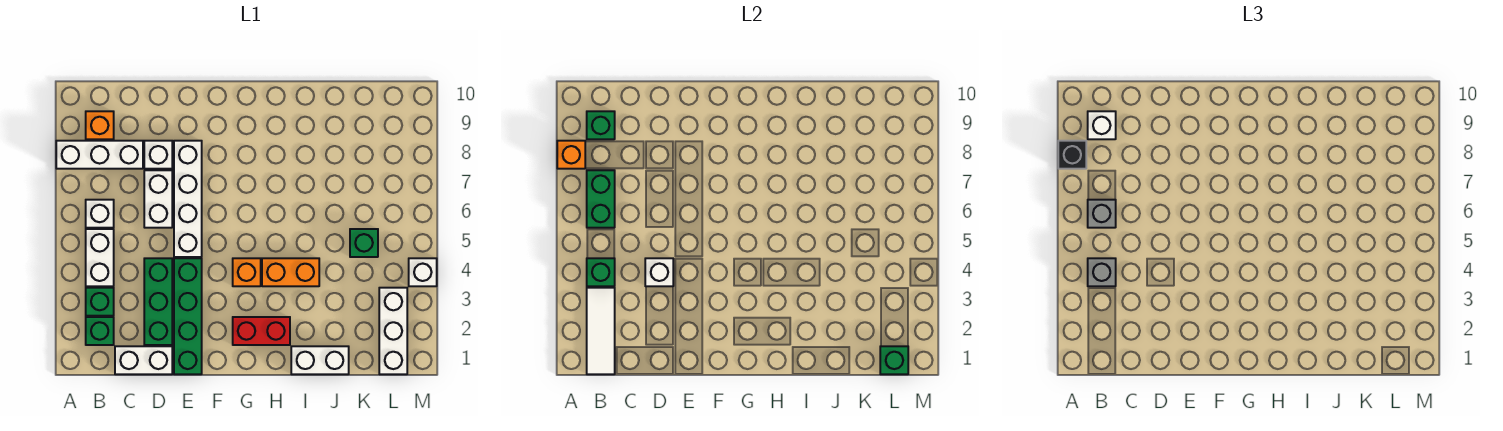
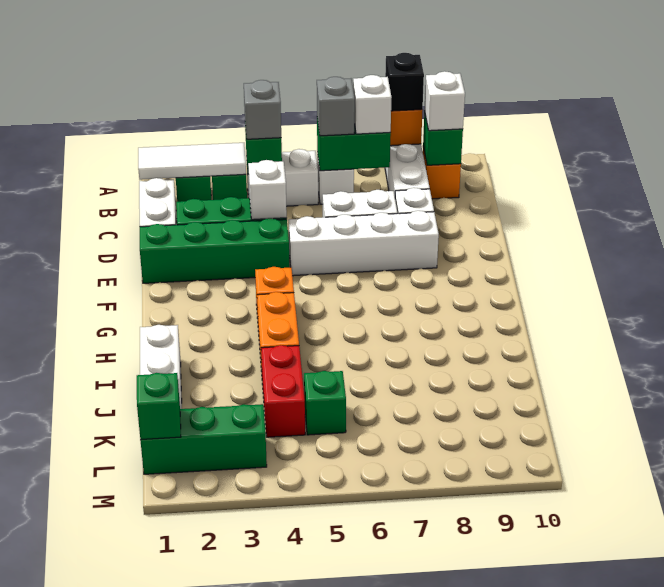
red 1x2 brick [233,317,290,345] -> red 1x2 brick moved to [261,345,305,437]
white 1x3 brick [379,288,407,374] -> green 1x3 brick [140,404,267,474]
white 1x1 brick [409,258,437,286] -> white 1x1 brick moved to [353,75,392,134]

